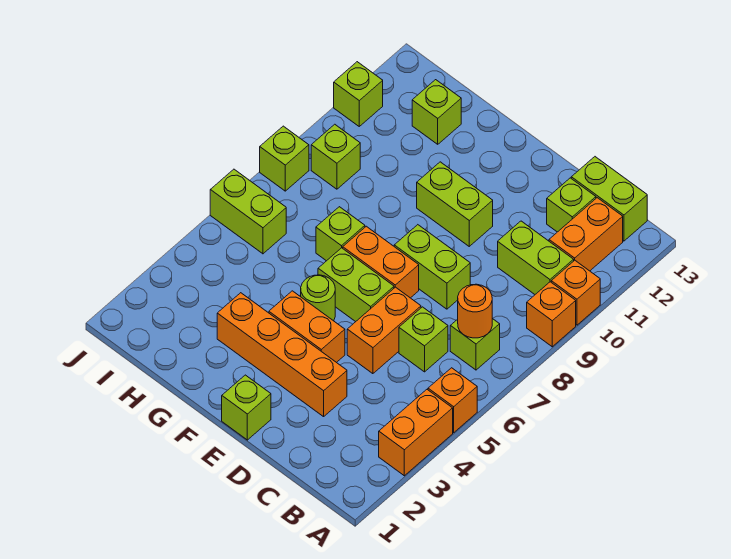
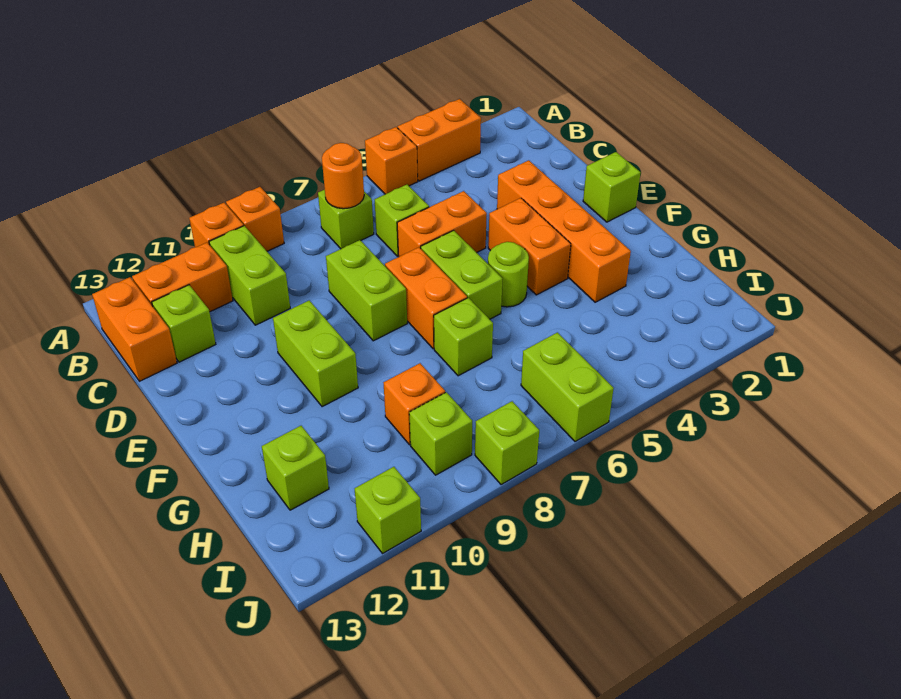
lime 1x2 brick [571,157,647,241] -> orange 1x2 brick [92,277,177,381]
none -> orange 1x1 brick [384,363,445,445]

